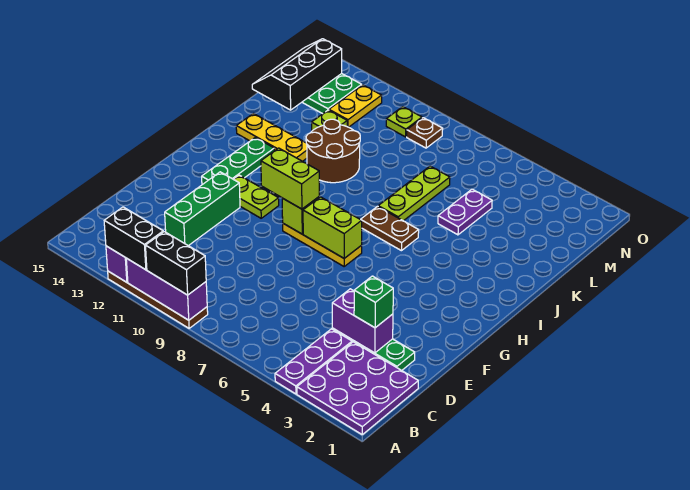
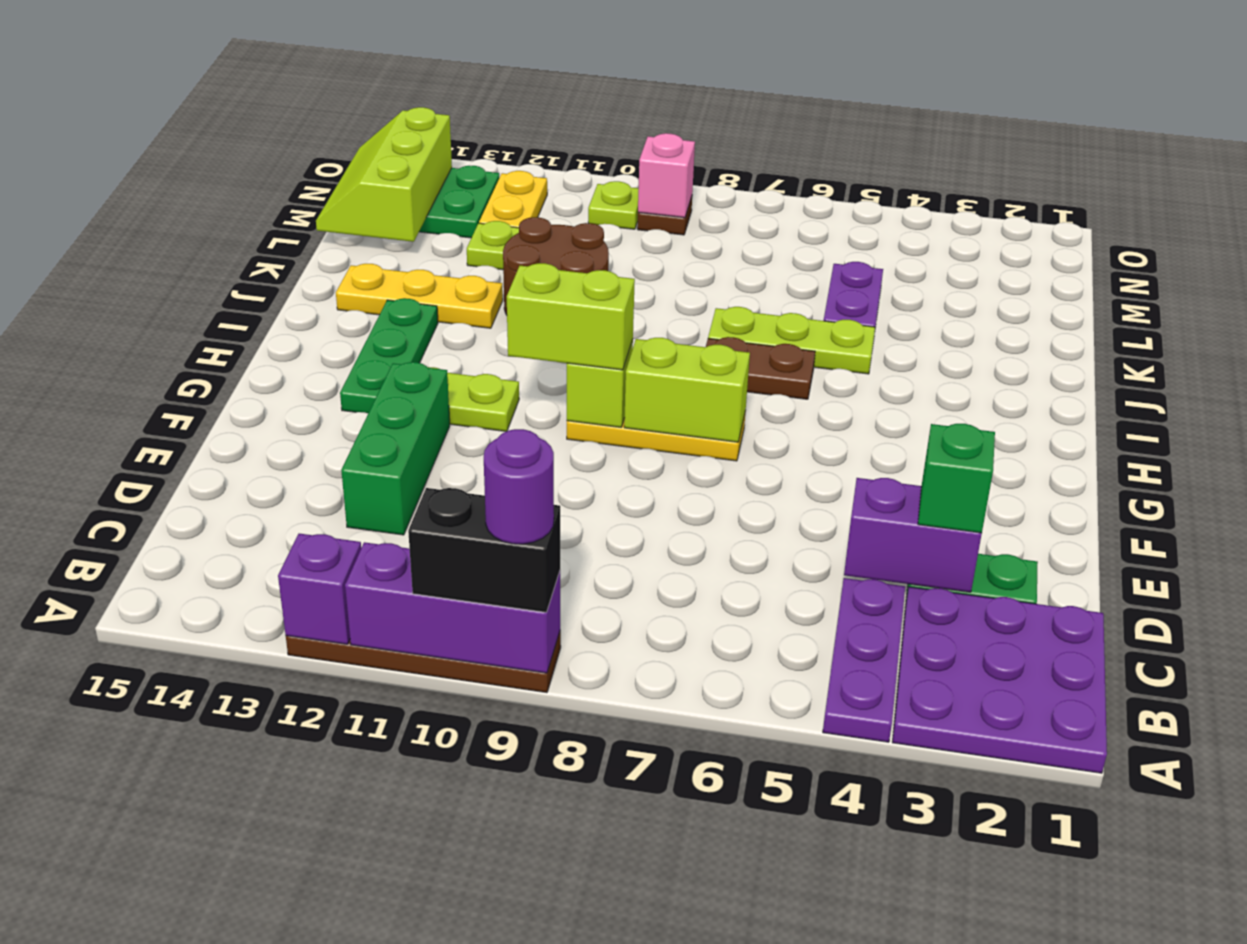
none -> purple 1x1 round brick [484,429,554,544]
black 1x2 brick [104,207,163,270] -> none
lime 1x3 plate [378,166,450,221] -> lime 1x3 plate turned to [708,307,875,374]
black 2x3 slope [252,39,342,110] -> lime 2x3 slope [316,107,452,242]
none -> pink 1x1 brick [638,133,695,218]

